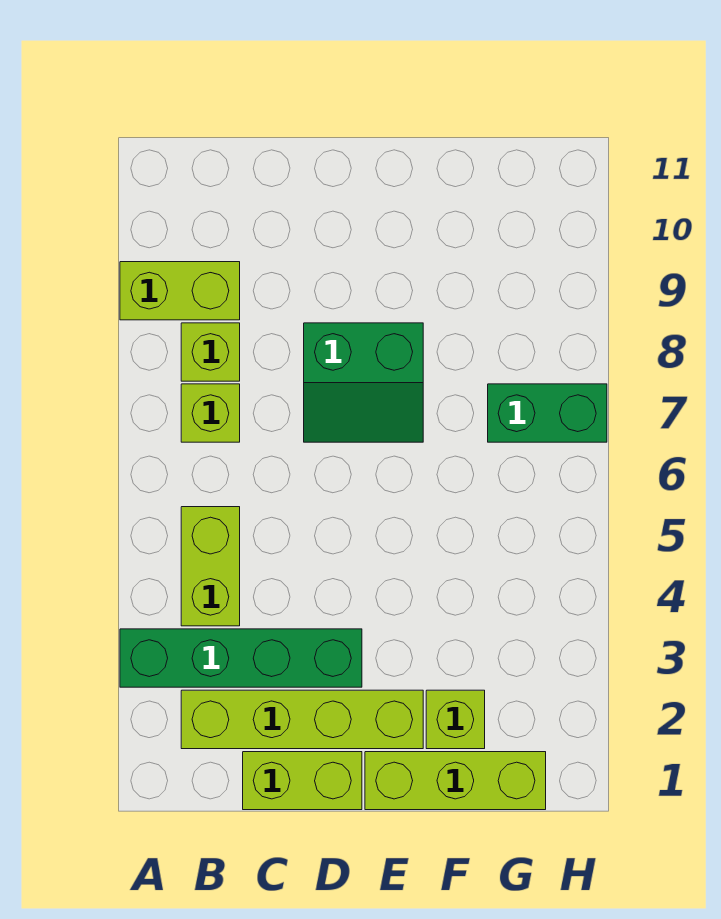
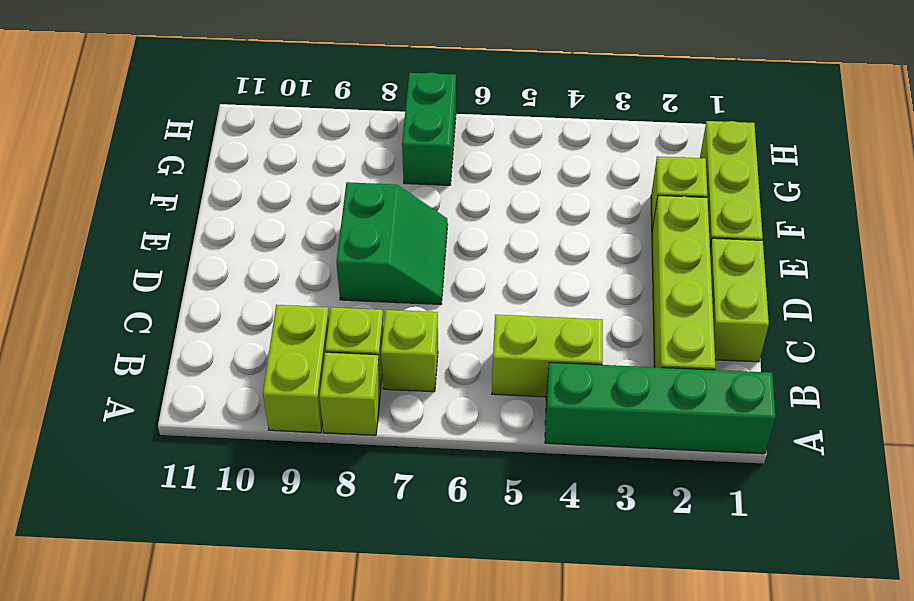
green 1x4 brick [120,629,362,687] -> green 1x4 brick turned to [545,362,775,454]
none -> lime 1x1 brick [319,352,381,435]

